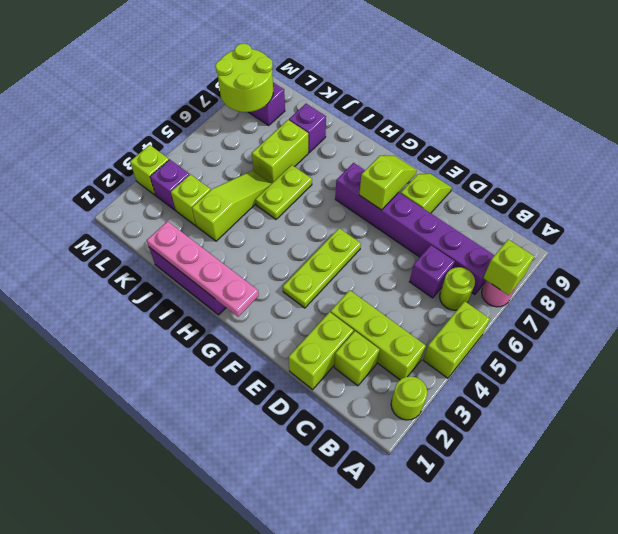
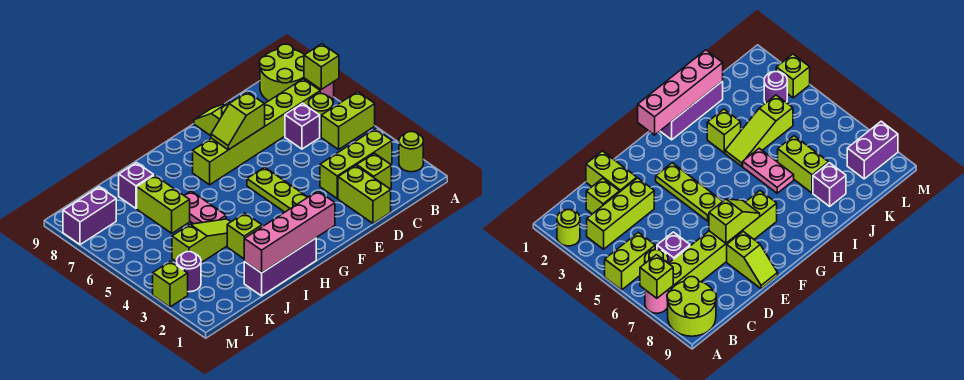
lime 1x2 brick [423,301,490,378] -> lime 1x2 brick turned to [321,92,375,149]
purple 1x6 brick [335,163,495,295] -> lime 1x6 brick [193,79,320,185]
lime 1x2 slope [359,156,417,210] -> lime 1x2 slope turned to [211,92,265,150]
pink 1x4 plate [147,221,259,317] -> pink 1x4 brick [244,191,335,273]
lime 1x2 plate [255,165,312,219] -> pink 1x2 plate [184,191,226,224]
lime 1x3 slope [192,170,272,241] -> lime 1x3 slope turned to [172,219,231,263]
lime 1x1 brick [171,174,210,225] -> lime 1x1 brick moved to [227,213,262,259]
purple 1x1 brick [150,160,190,210] -> purple 1x1 round brick [177,252,201,292]
lime 2x2 round brick [216,44,273,112] -> lime 2x2 round brick moved to [260,44,309,101]

